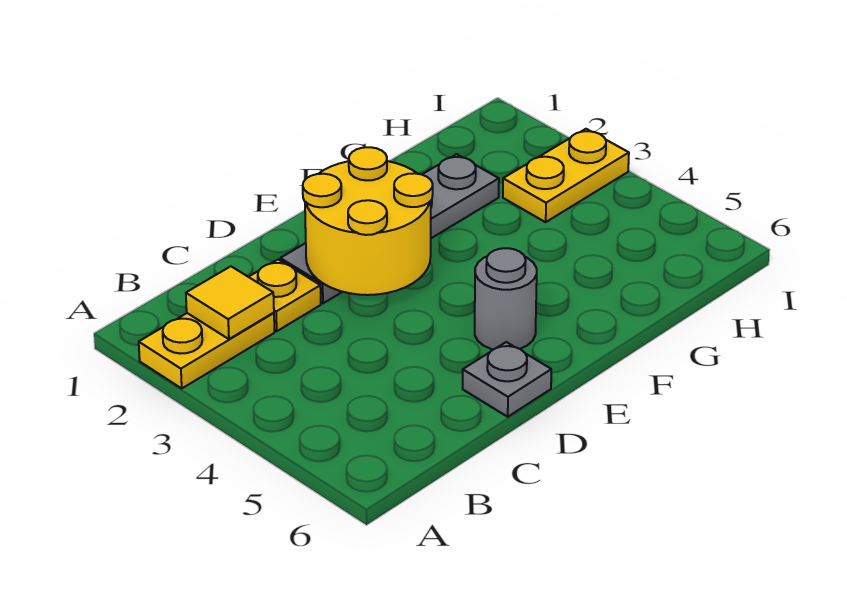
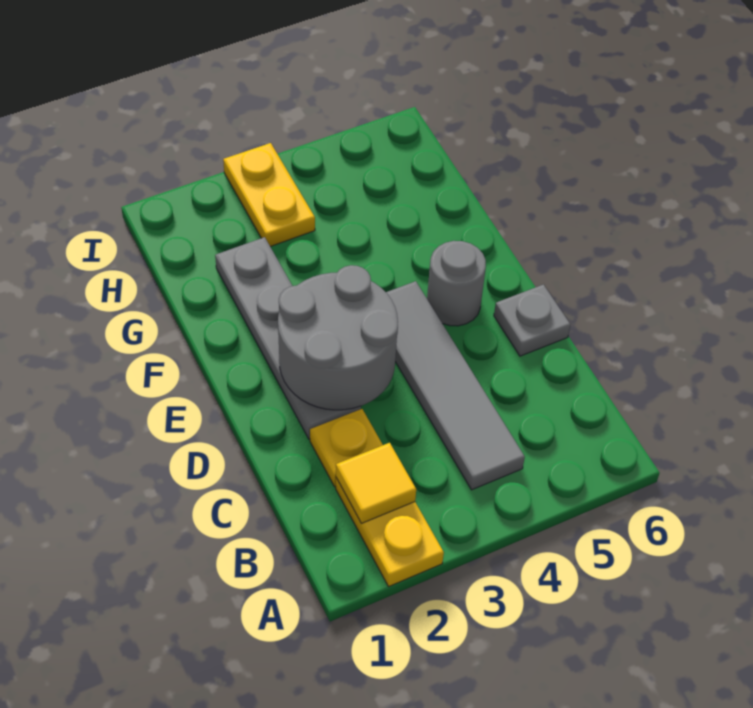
none -> grey 1x4 tile [386,281,525,490]
yellow 2x2 round brick [303,147,433,295] -> grey 2x2 round brick [278,265,398,410]

